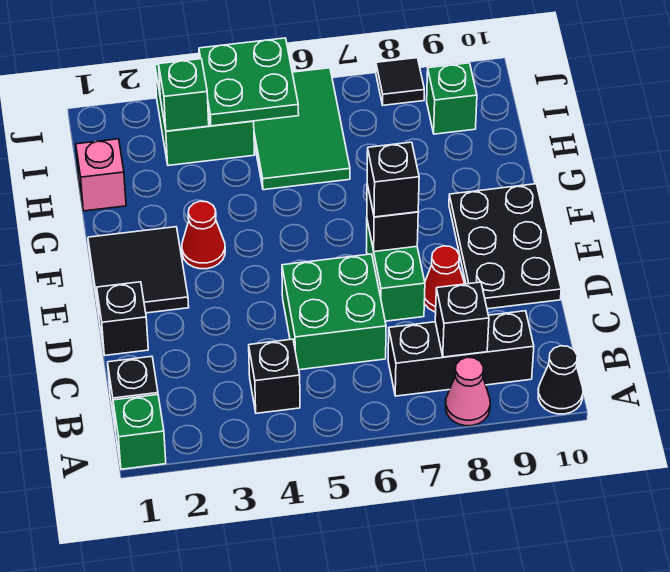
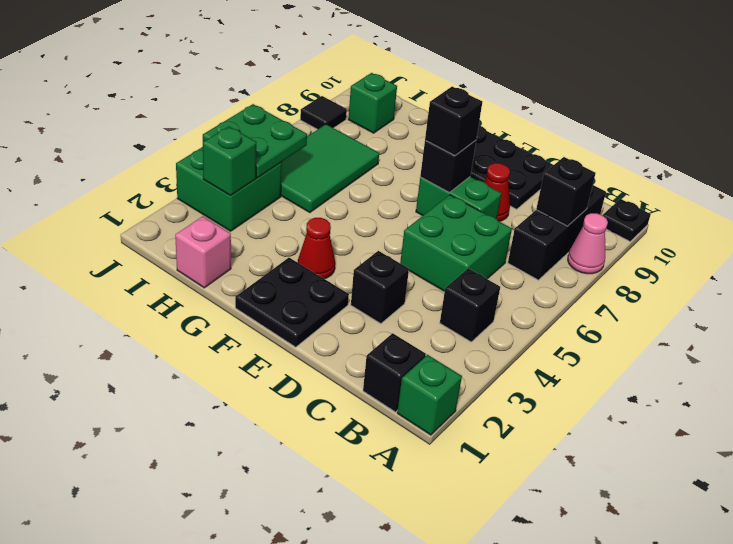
black 1x1 cone [538,346,583,414] -> black 1x1 plate [603,199,651,241]
black 1x1 brick [97,282,148,355] -> black 1x1 brick moved to [351,251,409,324]
black 2x2 tile [88,227,189,315] -> black 2x2 plate [235,258,349,347]
green 2x3 tile [254,68,350,190] -> green 2x3 tile turned to [281,124,379,213]

